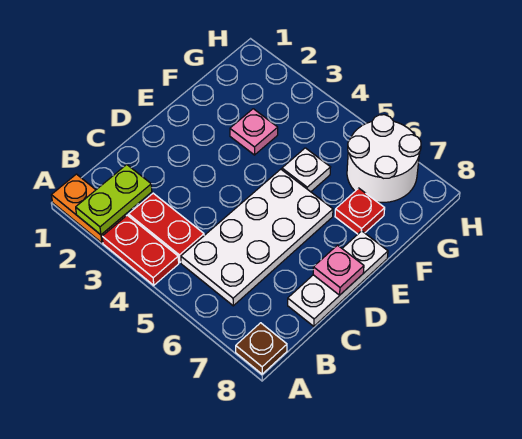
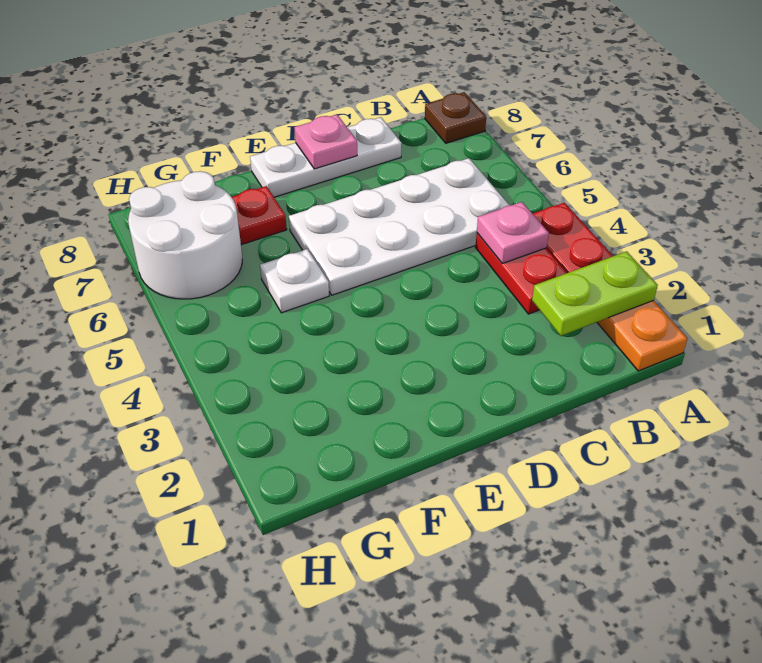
pink 1x1 plate [230,109,278,155] -> pink 1x1 plate moved to [477,202,549,263]

